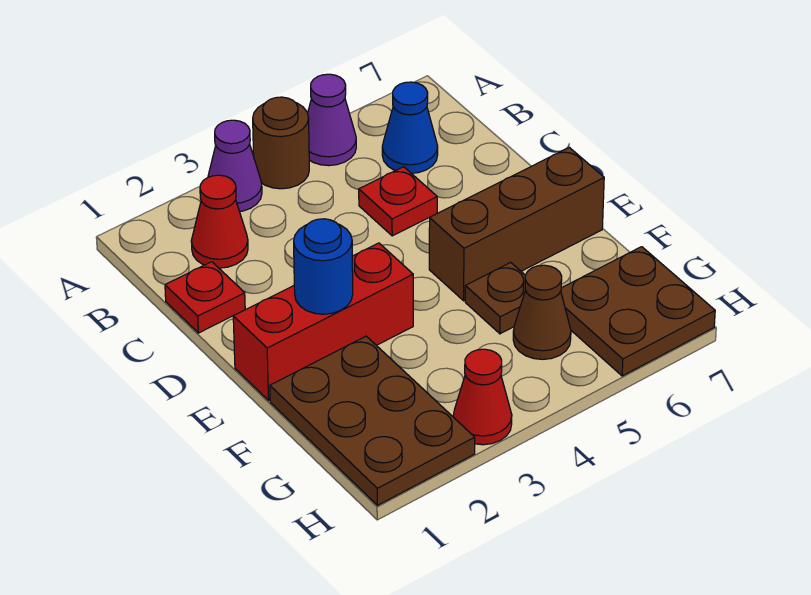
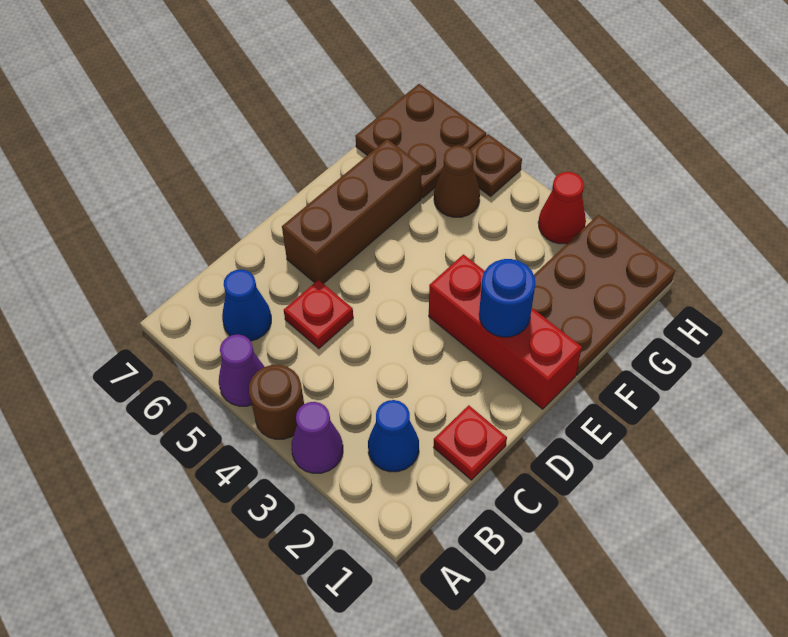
red 1x1 cone [191,175,248,268] -> blue 1x1 cone [368,400,419,472]
brown 1x3 brick [429,147,604,301] -> brown 1x3 brick turned to [282,139,421,284]
brown 1x1 plate [465,262,526,334] -> brown 1x1 plate moved to [470,134,522,196]

